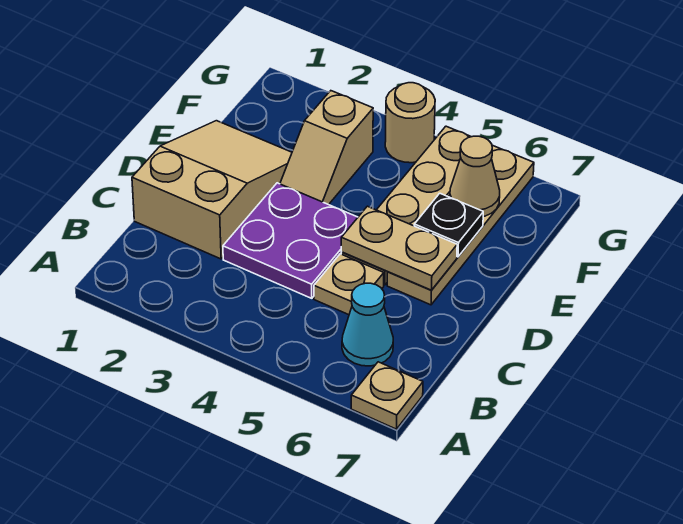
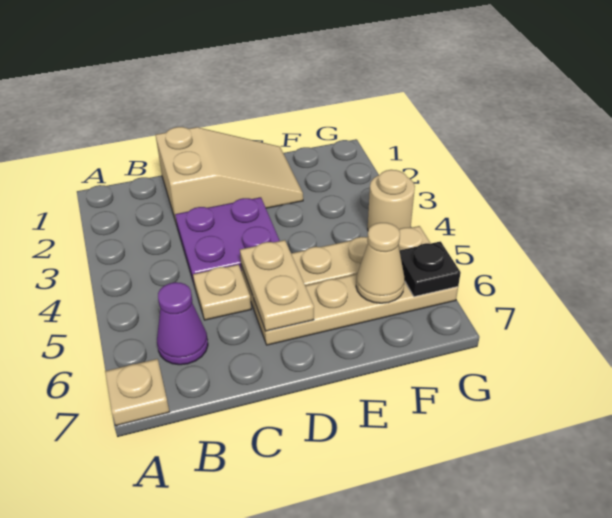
cyan 1x1 cone [342,283,393,366] -> purple 1x1 cone [157,282,208,365]
tan 1x2 slope [280,91,373,205] -> none
black 1x1 plate [414,193,483,257] -> black 1x1 plate moved to [399,241,461,297]

